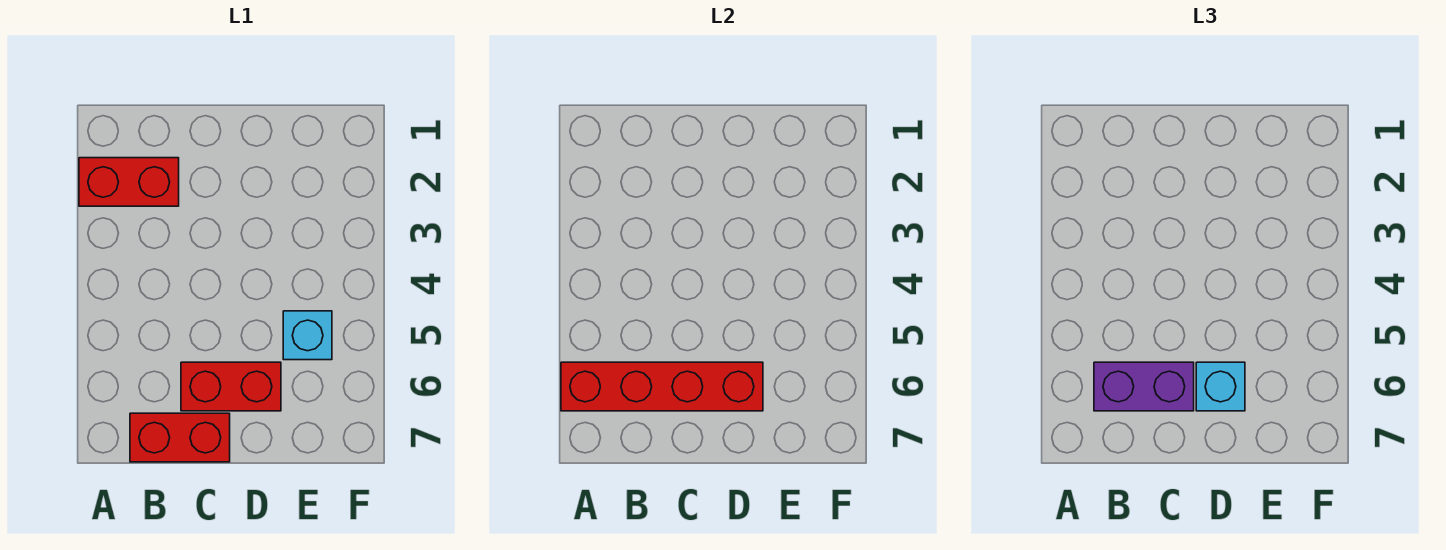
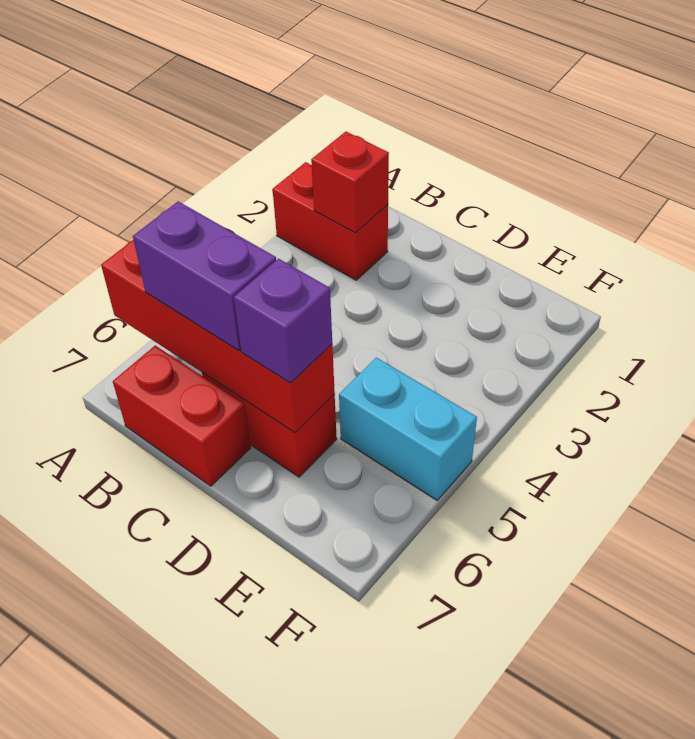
none -> red 1x1 brick [311,132,389,233]
cyan 1x1 brick [1196,362,1245,411] -> purple 1x1 brick [234,259,332,383]
cyan 1x1 brick [283,311,332,360] -> cyan 1x2 brick [339,358,477,500]

